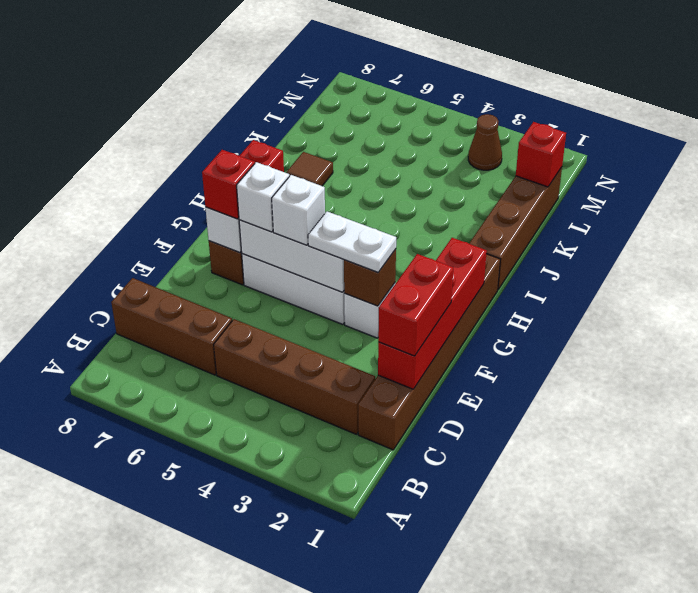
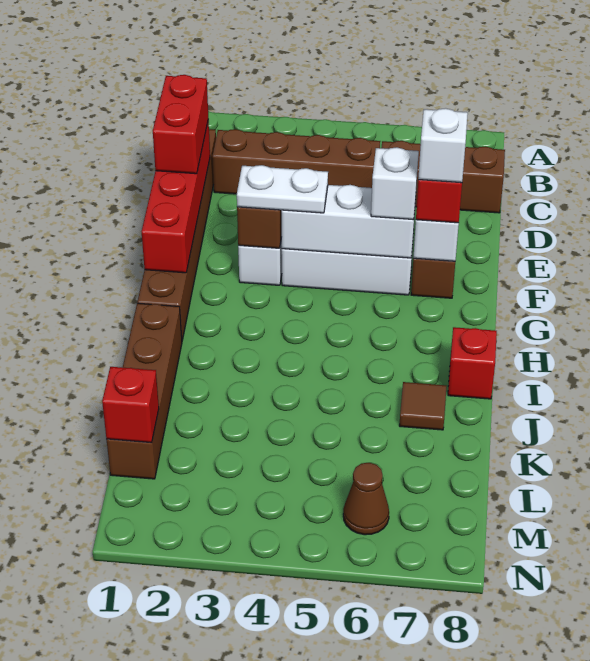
white 1x1 brick [272,175,325,245] -> white 1x1 brick moved to [418,108,468,183]
brown 1x1 cone [468,114,502,170] -> brown 1x1 cone moved to [343,463,389,535]

